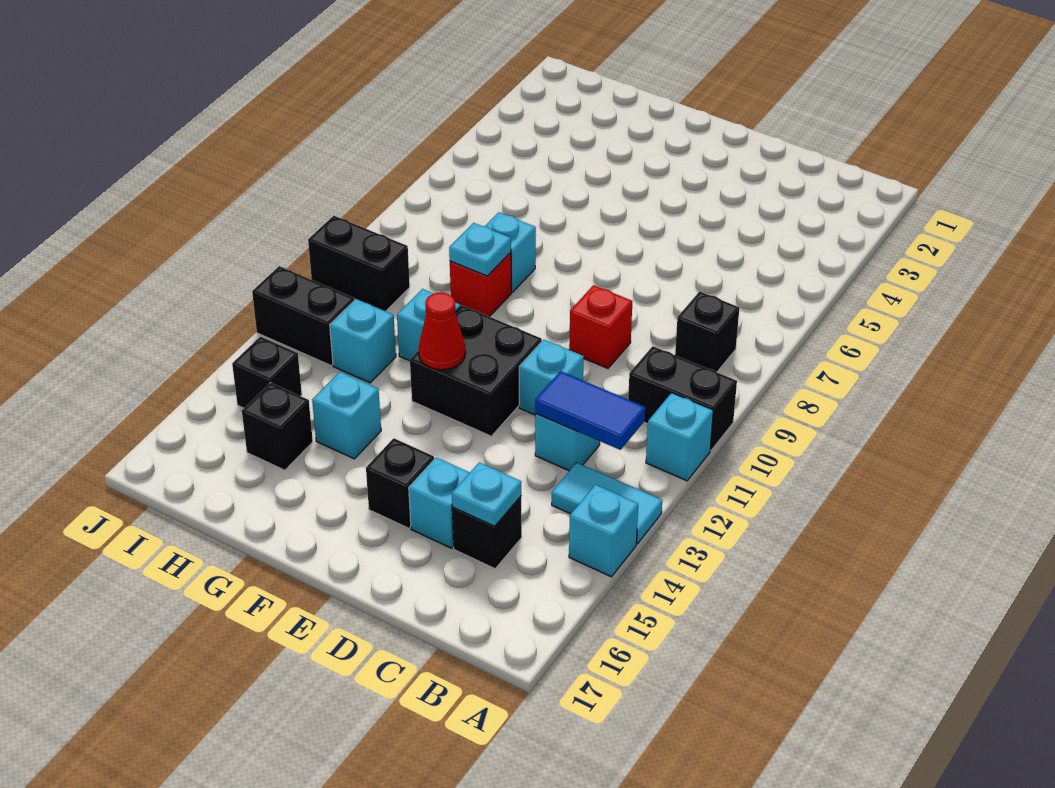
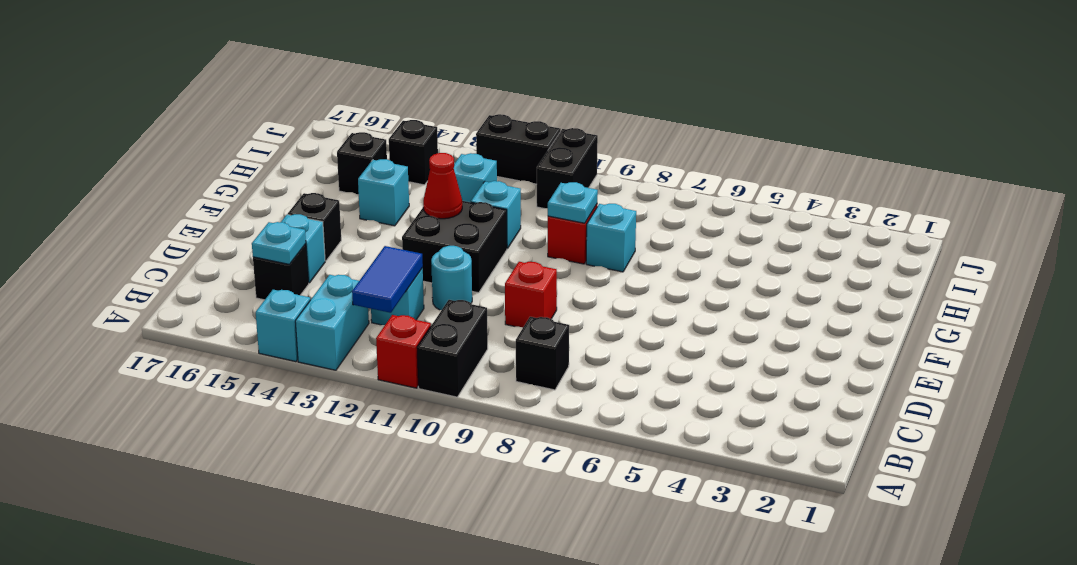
cyan 1x1 brick [646,393,713,481] -> red 1x1 brick [376,315,431,388]
cyan 1x2 tile [552,463,662,544] -> cyan 1x2 brick [295,275,369,370]
cyan 1x1 brick [519,340,584,415] -> cyan 1x1 round brick [431,246,472,310]
black 1x2 brick [252,266,354,365] -> black 1x2 brick turned to [476,114,561,184]

